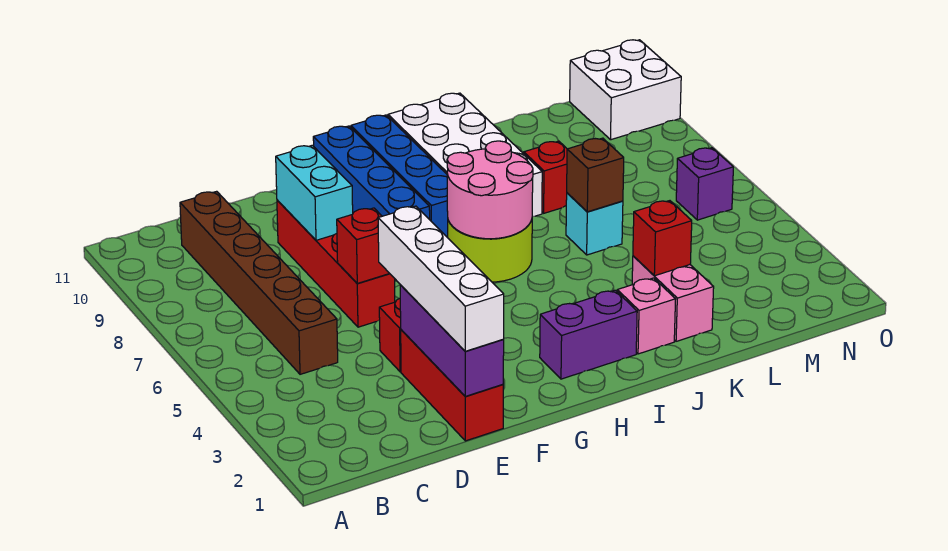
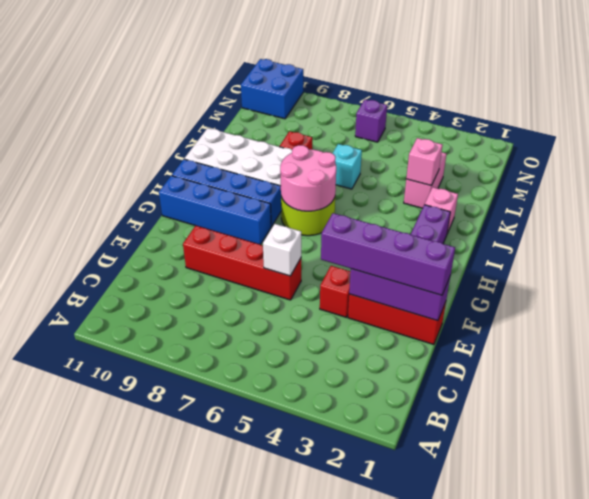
brown 1x6 brick [180,191,338,374] -> none
white 1x4 brick [378,206,504,351] -> purple 1x4 brick [321,213,455,295]
red 1x1 brick [337,208,390,283] -> white 1x1 brick [263,224,301,276]
cyan 1x2 brick [276,145,353,240] -> none
pink 1x2 brick [632,256,714,341] -> pink 1x2 brick turned to [404,152,446,208]
red 1x1 brick [633,201,692,276] -> pink 1x1 brick [406,138,442,186]
brown 1x1 brick [567,138,624,212] -> none
white 2x2 brick [570,40,681,140] -> blue 2x2 brick [241,59,303,119]

